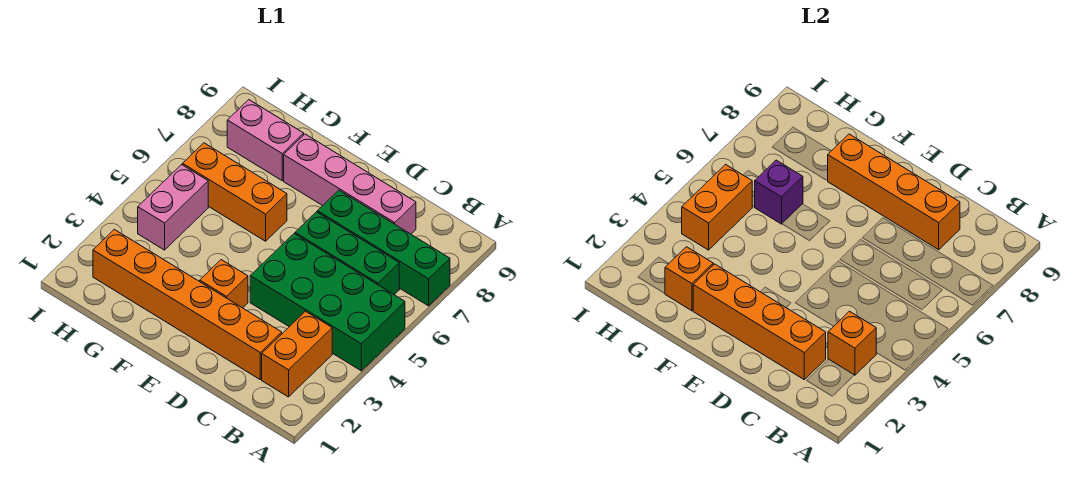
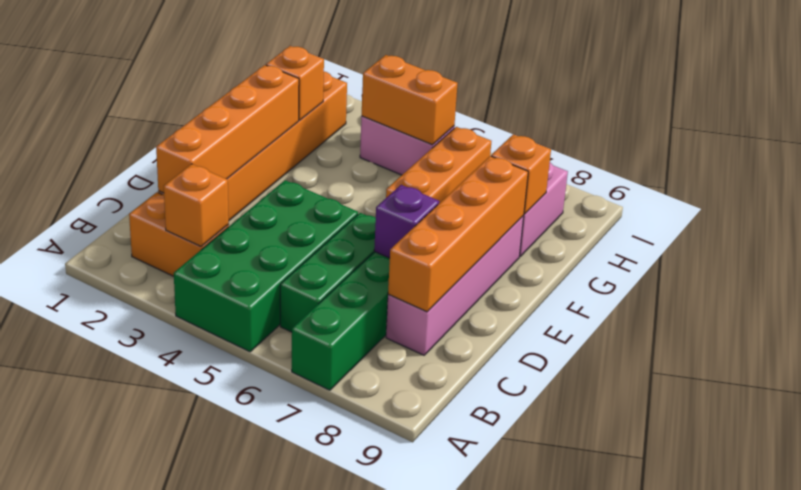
orange 1x1 brick [200,260,248,308] -> orange 1x1 brick moved to [491,134,551,214]
purple 1x1 brick [755,160,803,224] -> purple 1x1 brick moved to [374,185,439,258]

